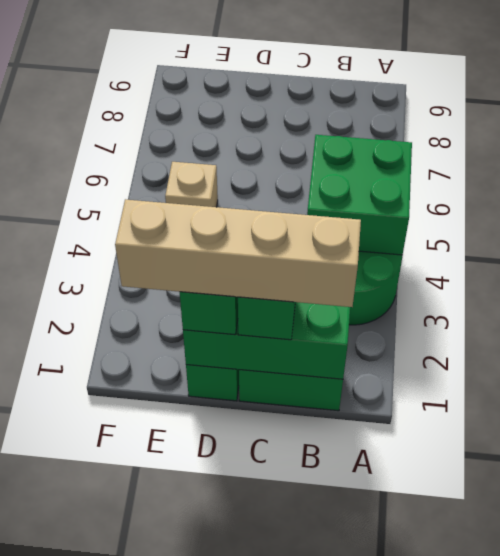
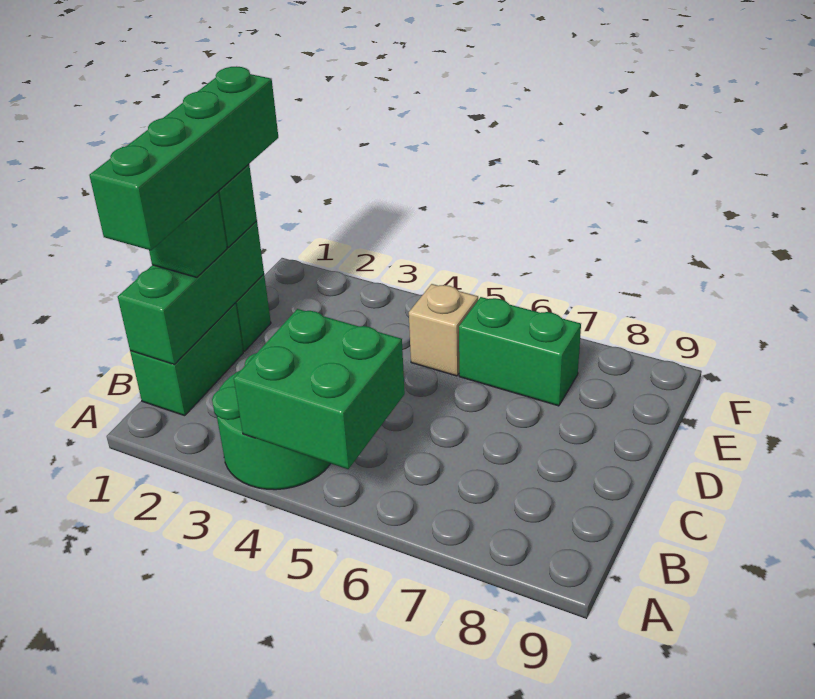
tan 1x4 brick [115,199,361,307] -> green 1x4 brick [89,66,278,250]
none -> green 1x2 brick [459,297,581,406]

